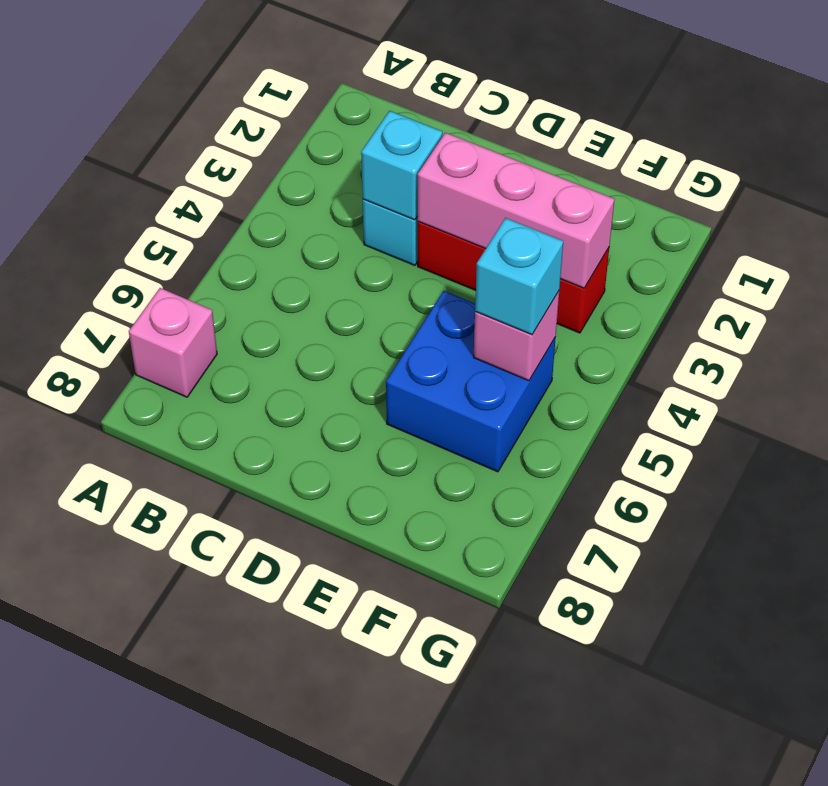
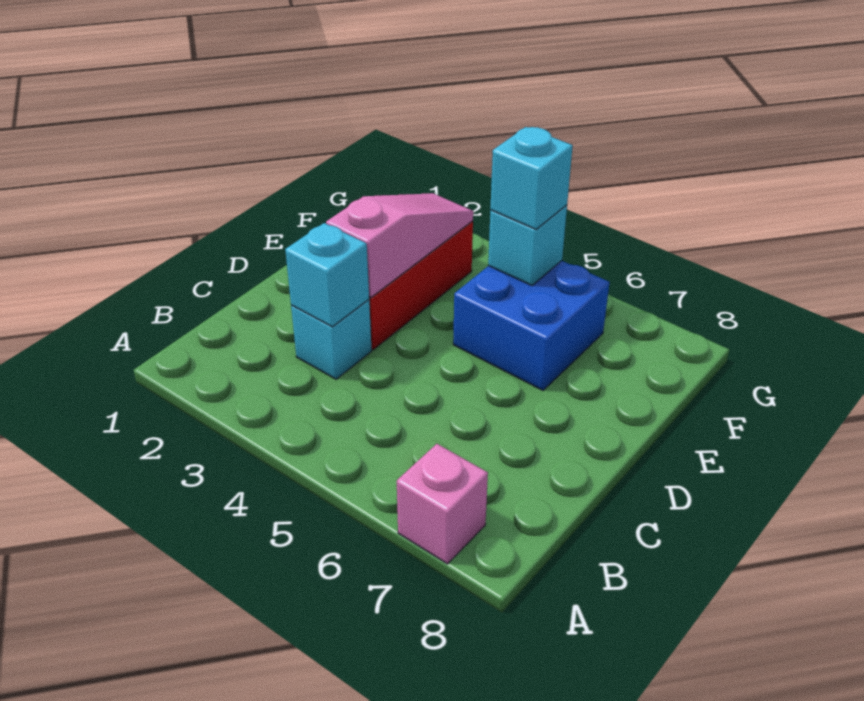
pink 1x3 brick [417,133,615,288] -> pink 1x3 slope [326,193,473,298]
pink 1x1 brick [474,291,559,381] -> cyan 1x1 brick [488,205,567,286]

